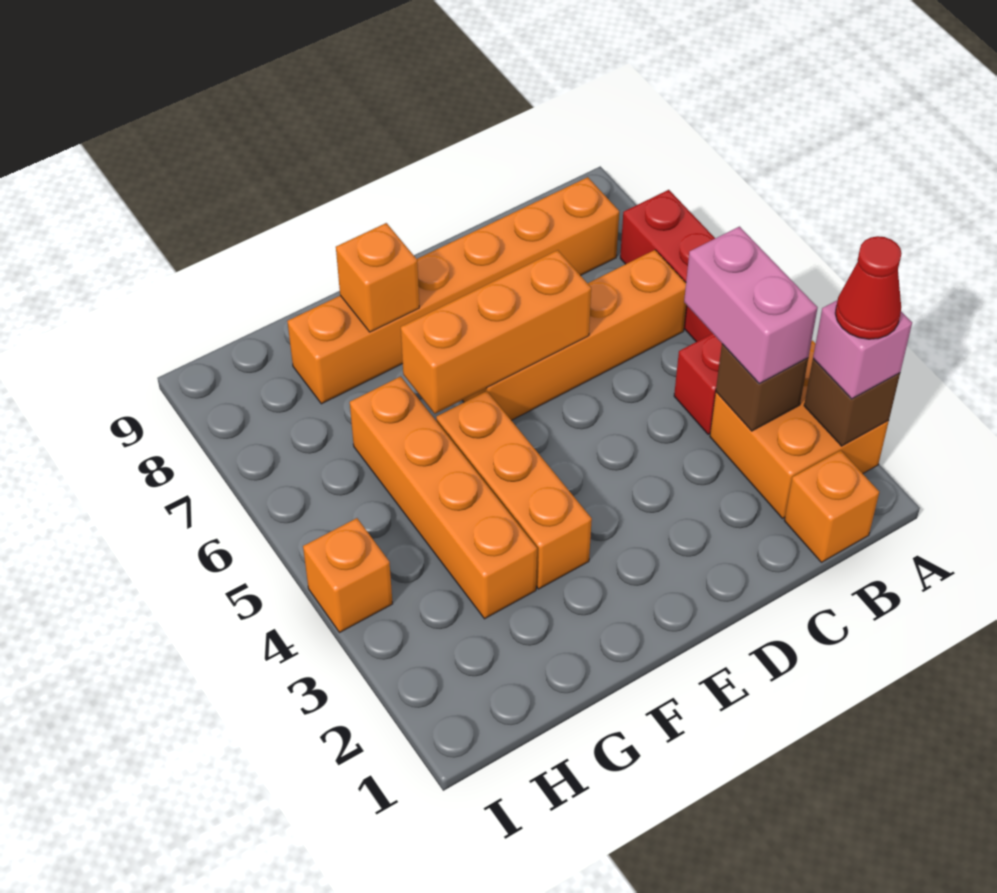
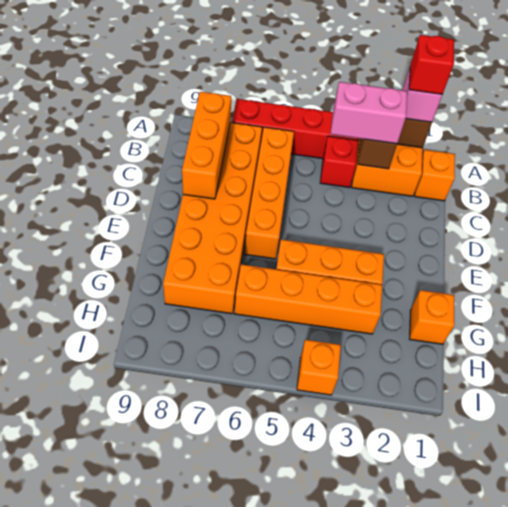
red 1x1 cone [835,236,902,339] -> red 1x1 brick [409,35,454,94]
orange 1x6 brick [287,177,619,404] -> orange 2x6 brick [163,122,262,314]
orange 1x3 brick [401,250,591,414] -> orange 1x3 brick moved to [182,92,231,199]
orange 1x1 brick [336,223,419,332] -> orange 1x1 brick moved to [410,290,454,344]

